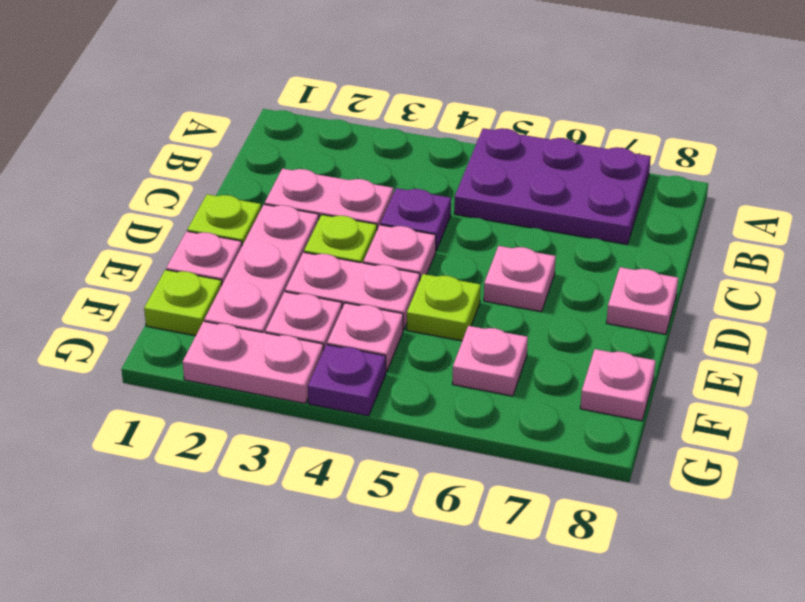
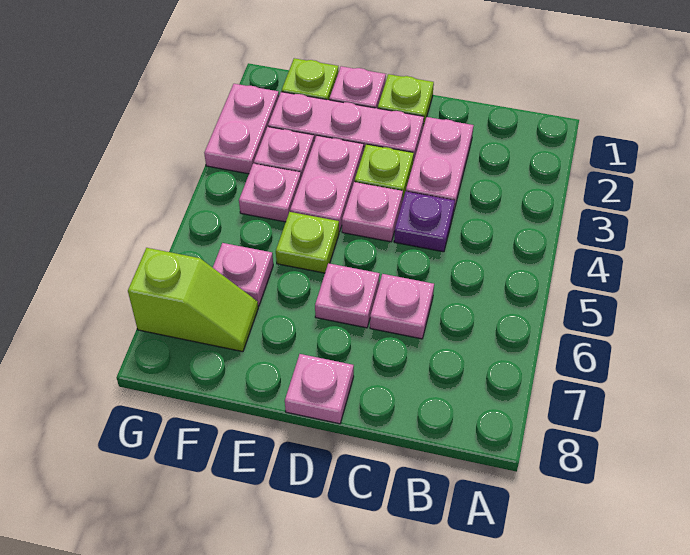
purple 2x3 plate [454,128,651,244] -> none
none -> lime 1x2 slope [128,248,258,352]
pink 1x1 plate [580,349,656,421] -> pink 1x1 plate moved to [370,274,434,339]
purple 1x1 plate [308,345,386,416] -> none

